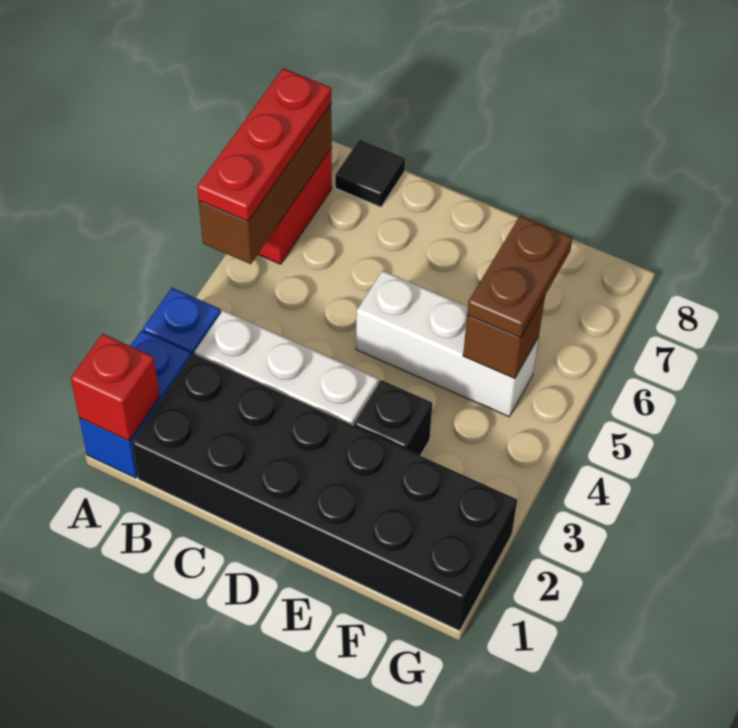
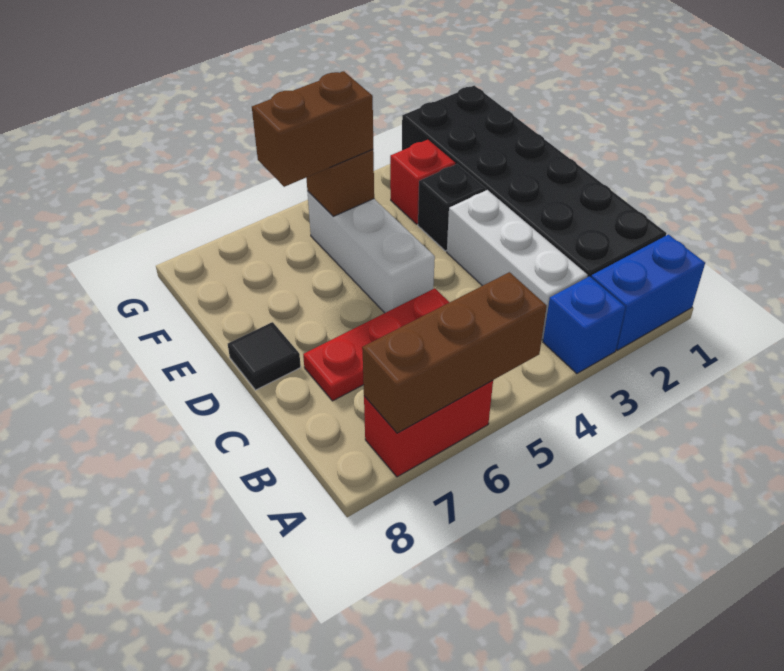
red 1x1 brick [71,334,160,441] -> red 1x1 brick moved to [390,140,455,224]
red 1x3 plate [197,68,331,221] -> red 1x3 plate moved to [303,288,449,401]
black 1x1 tile [335,140,405,207] -> black 1x1 tile moved to [228,322,301,390]
brown 1x2 plate [467,216,573,338] -> brown 1x2 brick [252,71,373,187]

